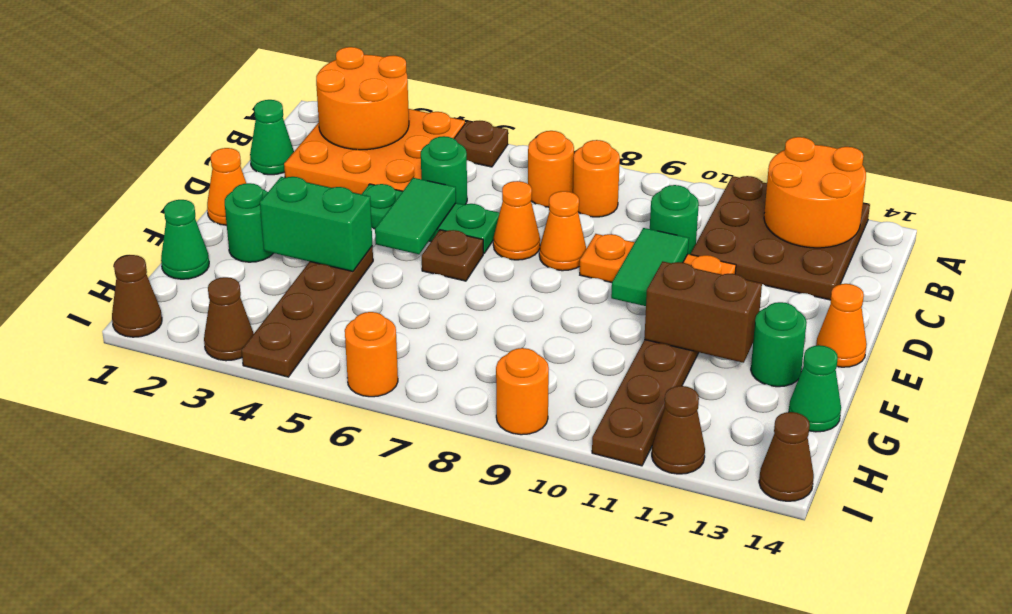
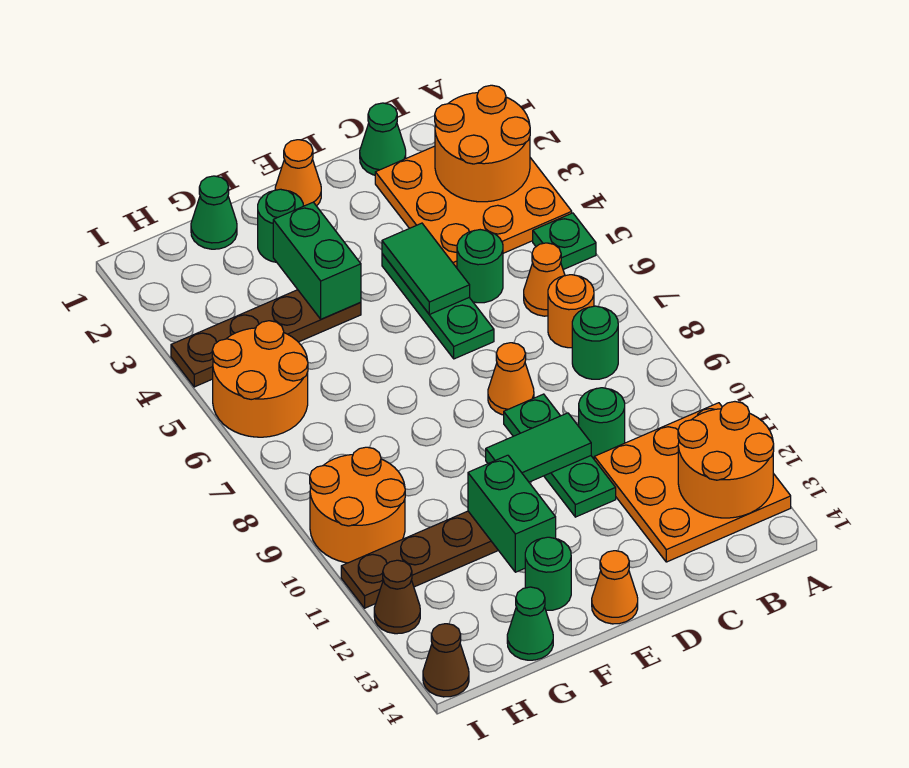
brown 1x1 plate [454,121,508,167] -> green 1x1 plate [533,213,596,270]
brown 3x3 plate [691,176,870,300] -> orange 3x3 plate [594,403,791,562]
orange 1x1 round brick [573,140,620,217] -> green 1x1 round brick [572,306,618,379]
green 1x2 tile [375,178,456,254] -> green 1x2 tile turned to [382,223,470,314]
orange 1x1 cone [493,181,540,260] -> orange 1x1 cone moved to [524,243,565,316]
orange 1x3 plate [580,234,736,282] -> green 1x3 plate [504,394,616,517]
brown 1x1 plate [422,230,483,281] -> none
brown 1x2 brick [644,261,762,363] -> green 1x2 brick [468,455,556,572]
brown 1x1 cone [112,255,162,337] -> none
brown 1x1 cone [204,277,254,361] -> none
orange 1x1 round brick [345,312,398,397] -> orange 2x2 round brick [212,321,308,437]
orange 1x1 round brick [496,348,549,435] -> orange 2x2 round brick [310,447,405,563]

